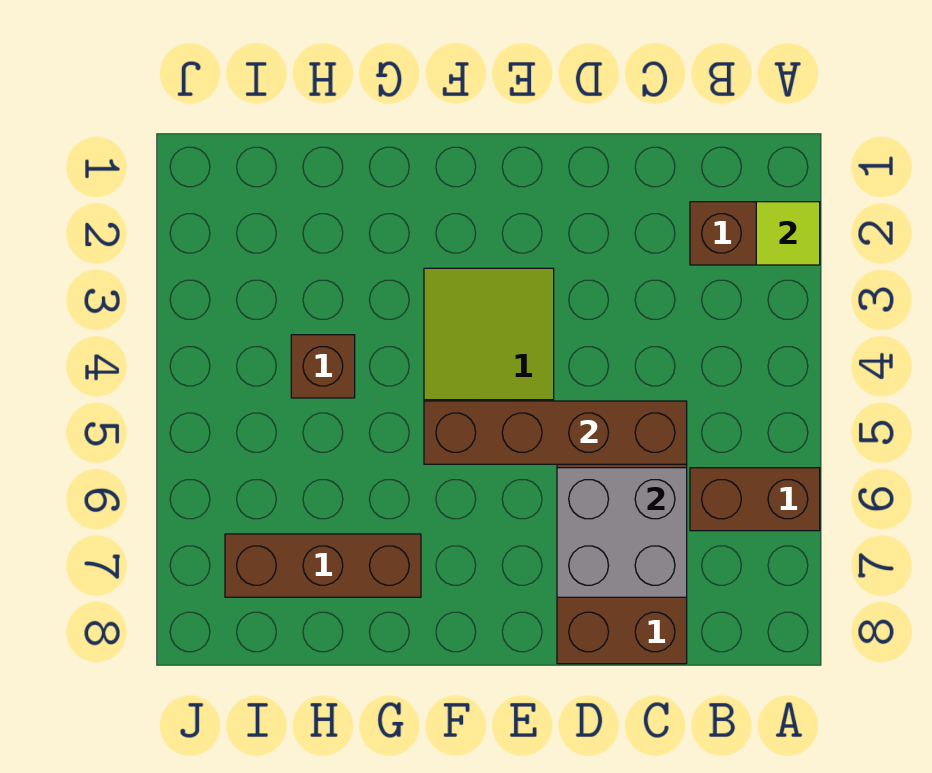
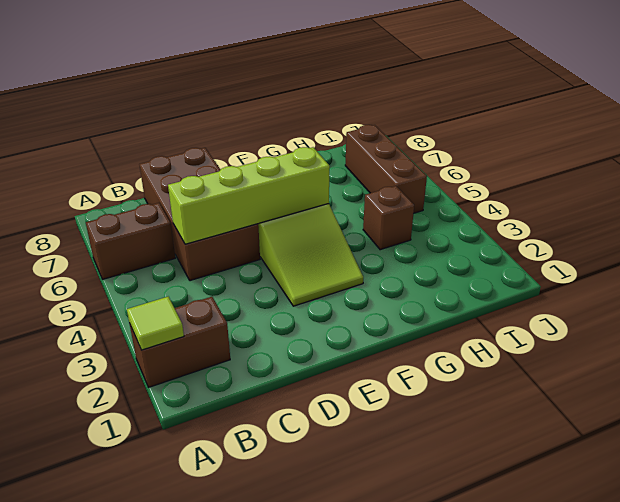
brown 1x4 brick [424,401,687,464] -> lime 1x4 brick [168,147,330,244]
grey 2x2 brick [557,468,687,597] -> none
brown 1x3 brick [225,534,421,597] -> brown 1x3 brick turned to [345,125,427,213]

